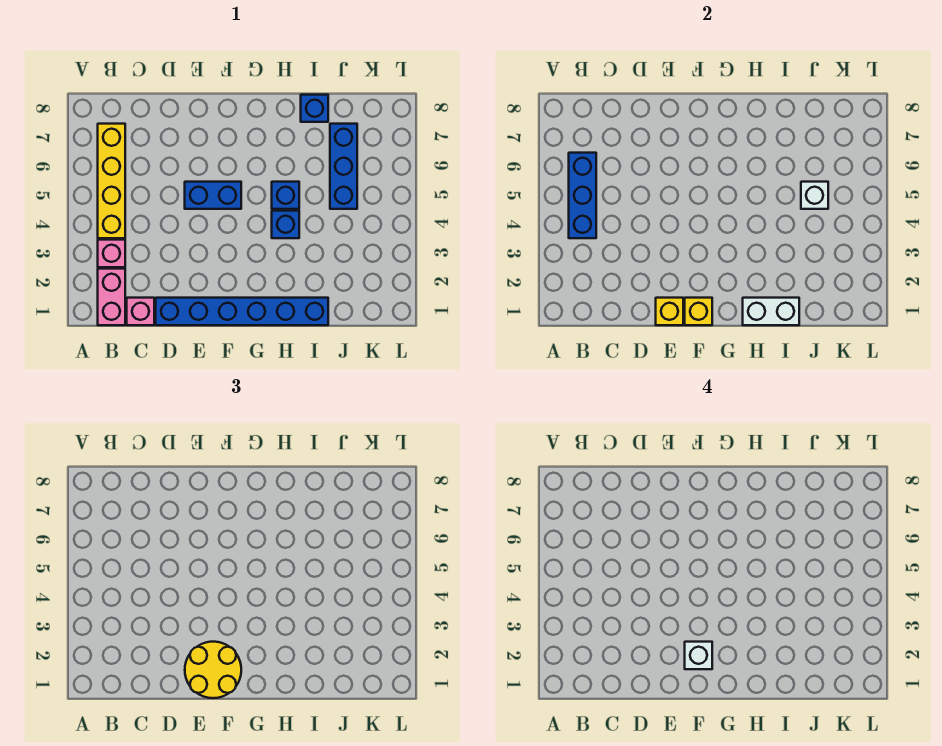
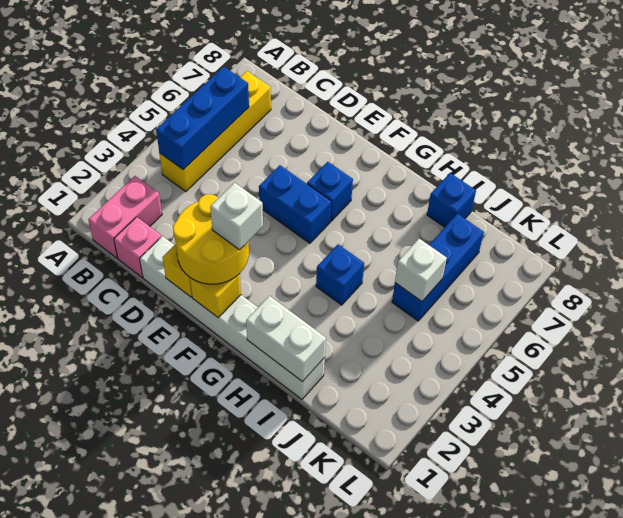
pink 1x1 brick [98,240,125,267] -> none
blue 1x6 brick [156,298,328,325] -> white 1x6 brick [140,236,325,399]
blue 1x1 brick [272,182,299,209] -> blue 1x1 brick moved to [307,162,353,221]

